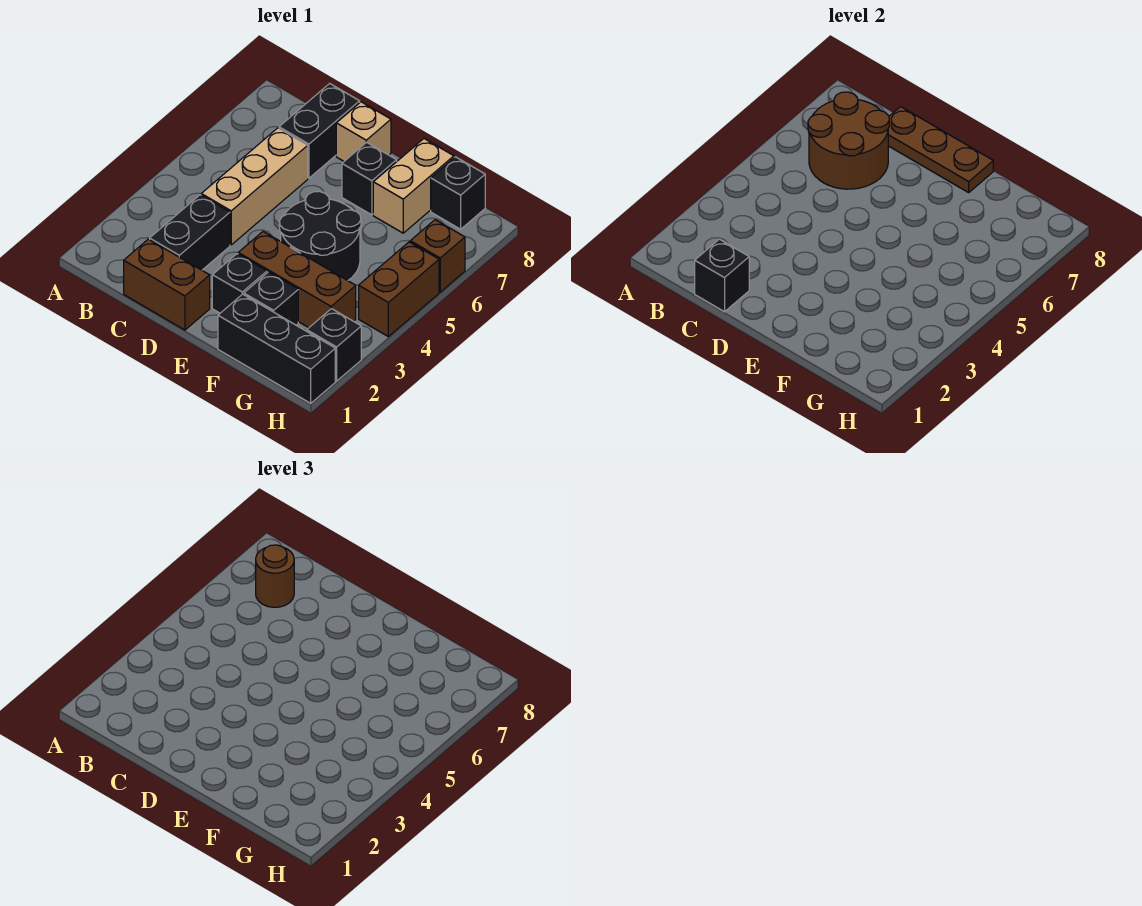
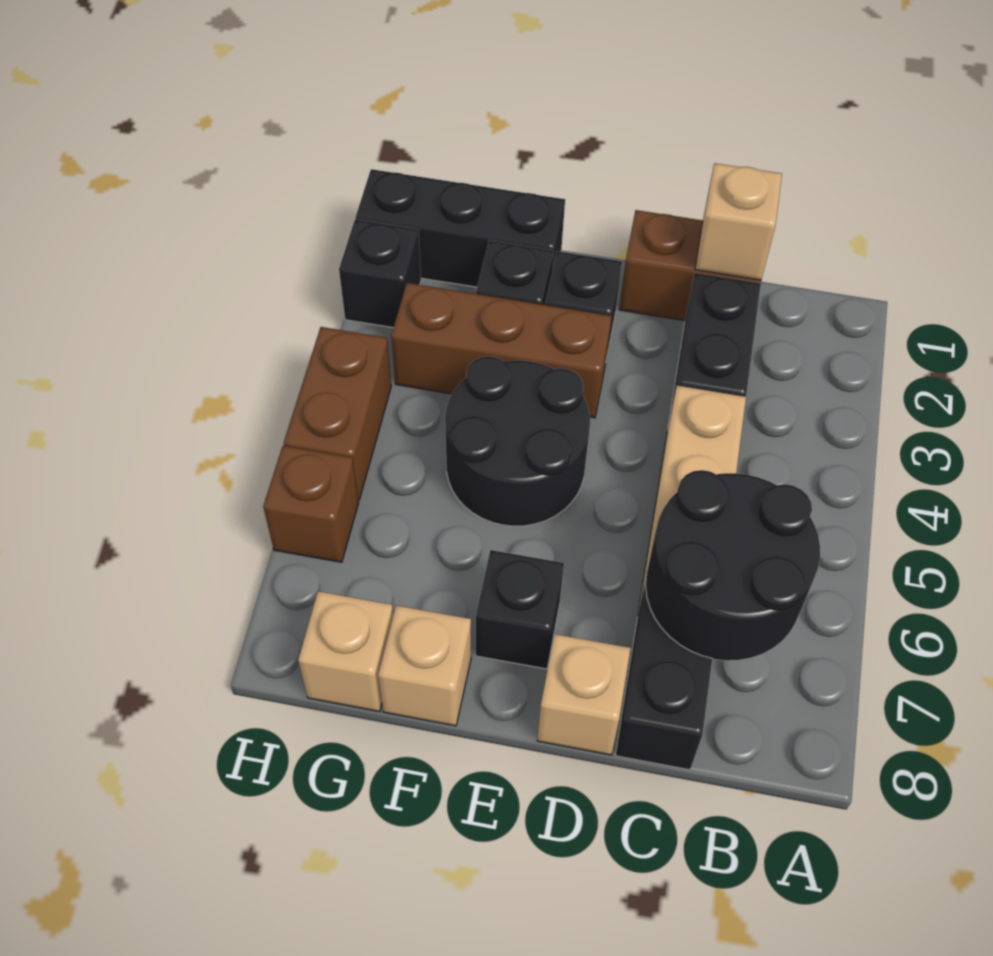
brown 2x2 round brick [808,92,889,189] -> black 2x2 round brick [646,470,820,660]
brown 1x1 round brick [256,545,294,607] -> none
black 1x1 brick [695,239,749,312] -> tan 1x1 brick [695,163,782,280]
brown 1x3 plate [888,107,993,193] -> none
tan 1x2 brick [373,139,454,233] -> tan 1x1 brick [378,605,471,726]
black 1x1 brick [431,157,485,229] -> tan 1x1 brick [298,591,393,711]

